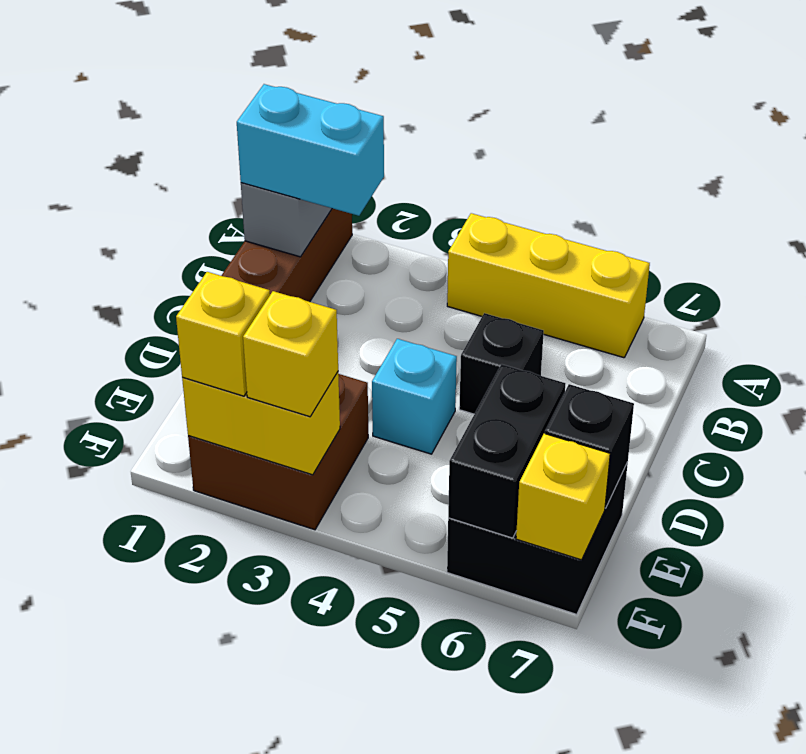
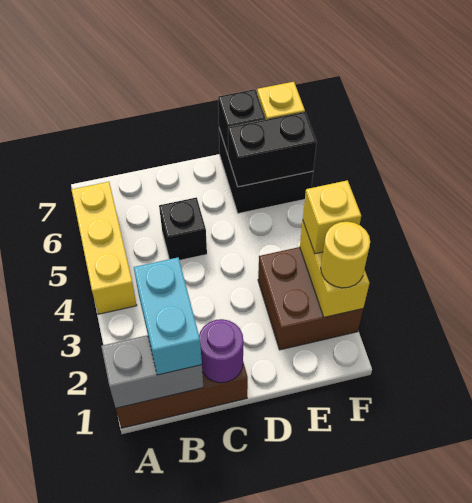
none -> purple 1x1 round brick [199,319,243,383]
cyan 1x1 brick [372,339,457,454] -> none
yellow 1x1 brick [176,272,270,396] -> yellow 1x1 round brick [321,222,370,288]

